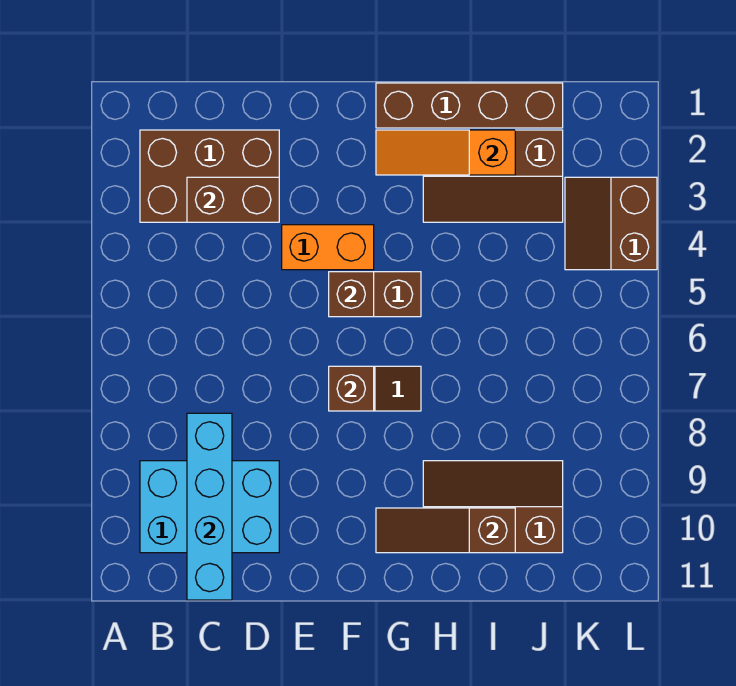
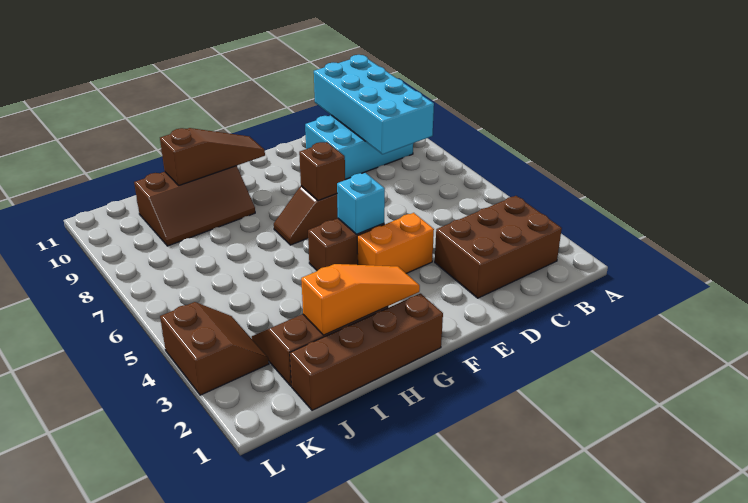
brown 1x2 brick [187,177,279,222] -> none
cyan 1x4 brick [187,413,232,600] -> cyan 2x4 brick [314,55,434,154]
brown 1x1 brick [329,272,374,317] -> cyan 1x1 brick [337,173,385,234]

